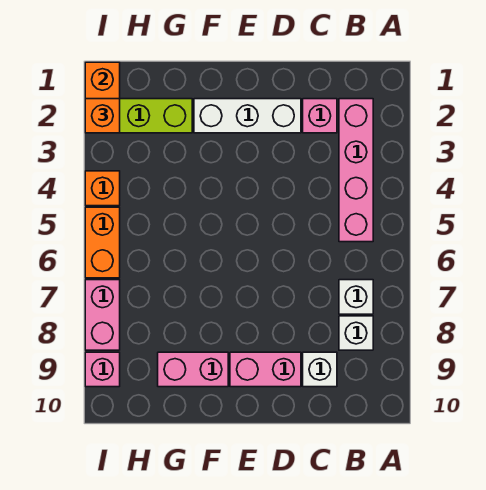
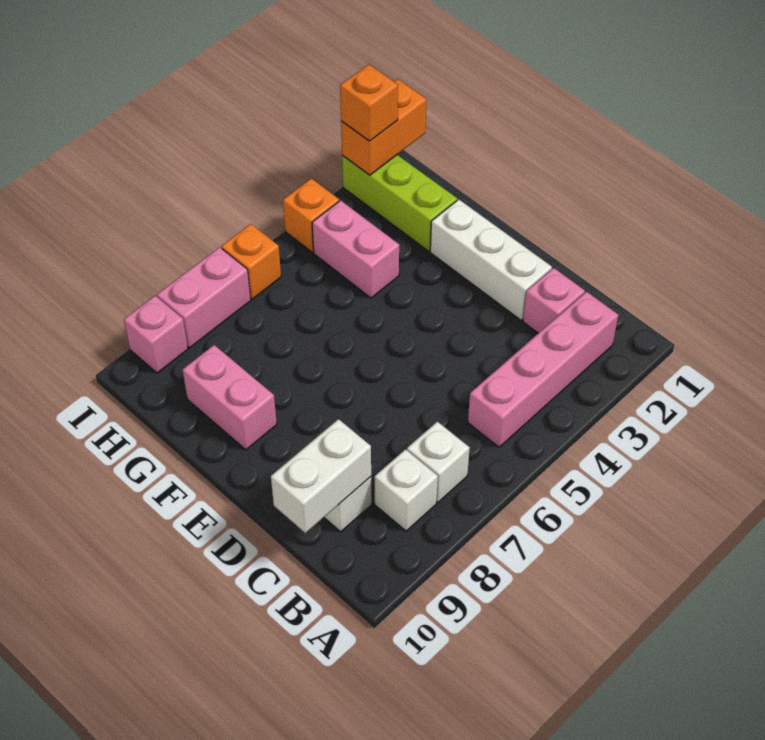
none -> white 1x2 brick [271,419,371,533]
pink 1x2 brick [230,352,301,387] -> pink 1x2 brick moved to [312,200,399,298]
orange 1x2 brick [85,207,120,278] -> orange 1x1 brick [221,224,281,299]

